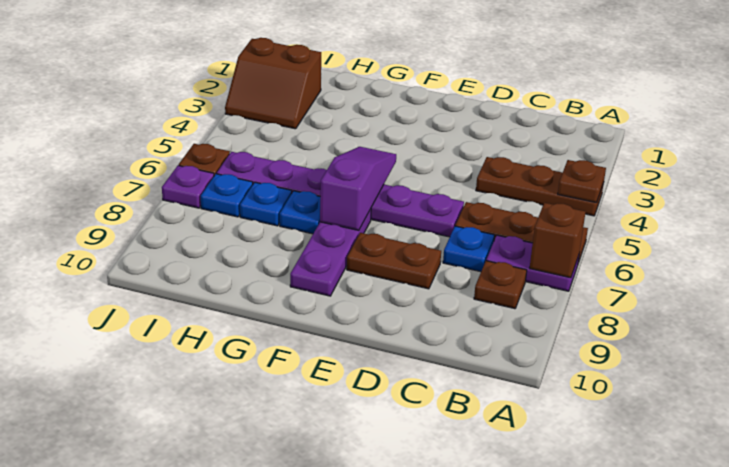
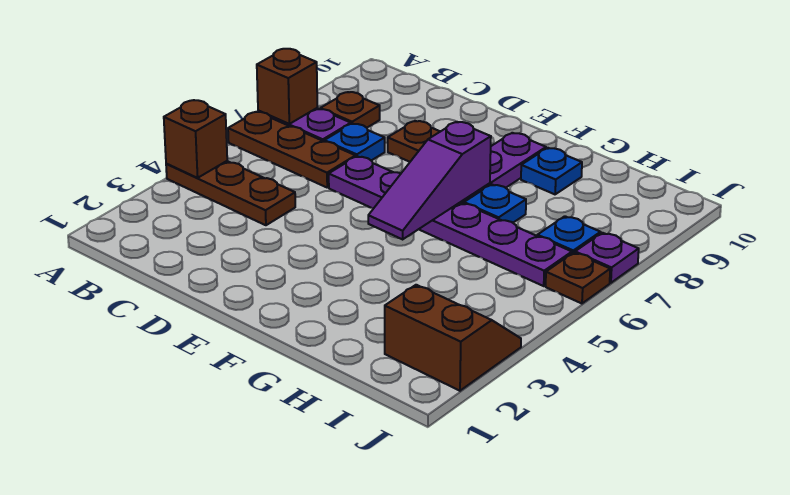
brown 1x1 plate [558,160,606,203] -> brown 1x1 brick [164,100,227,178]
blue 1x1 plate [240,182,292,226] -> blue 1x1 plate moved to [521,148,582,194]

